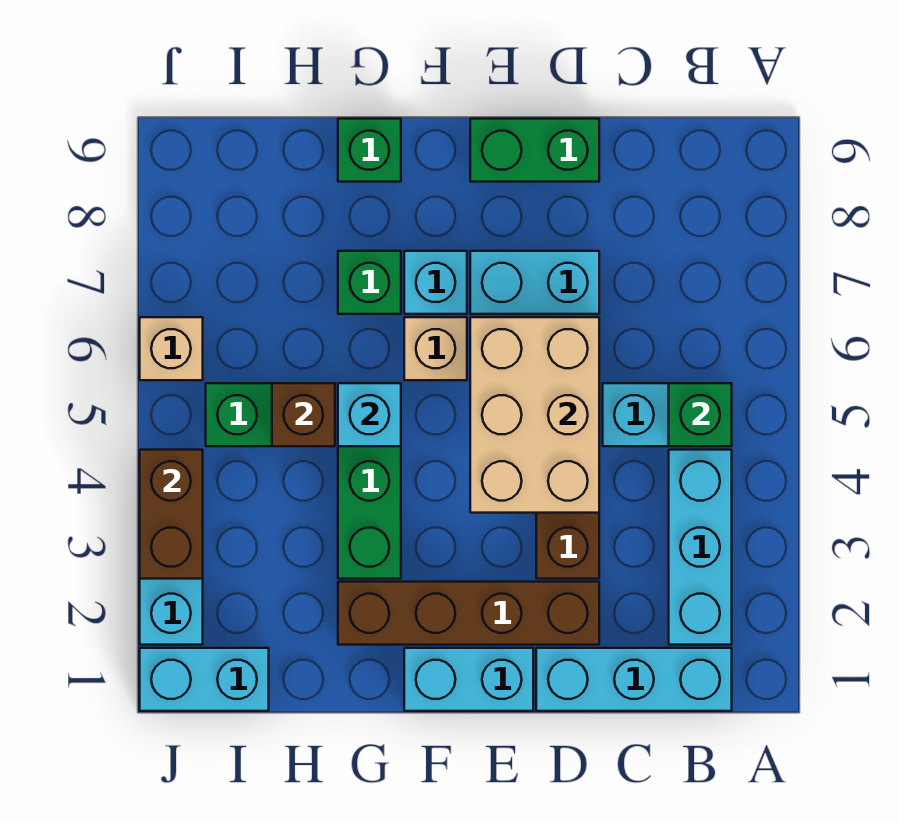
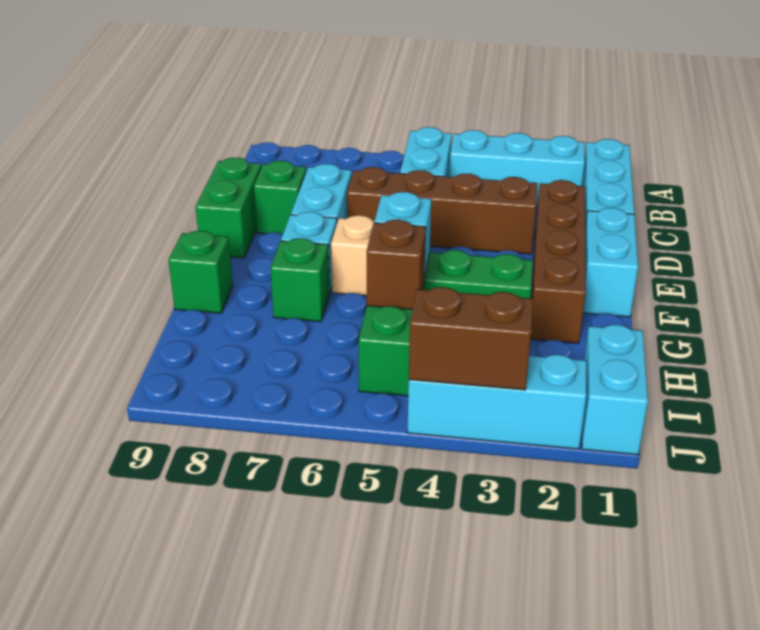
green 1x1 brick [669,383,732,446] -> green 1x1 brick moved to [254,161,306,234]
tan 2x3 brick [470,317,599,513] -> none
tan 1x1 brick [140,317,203,380] -> none

